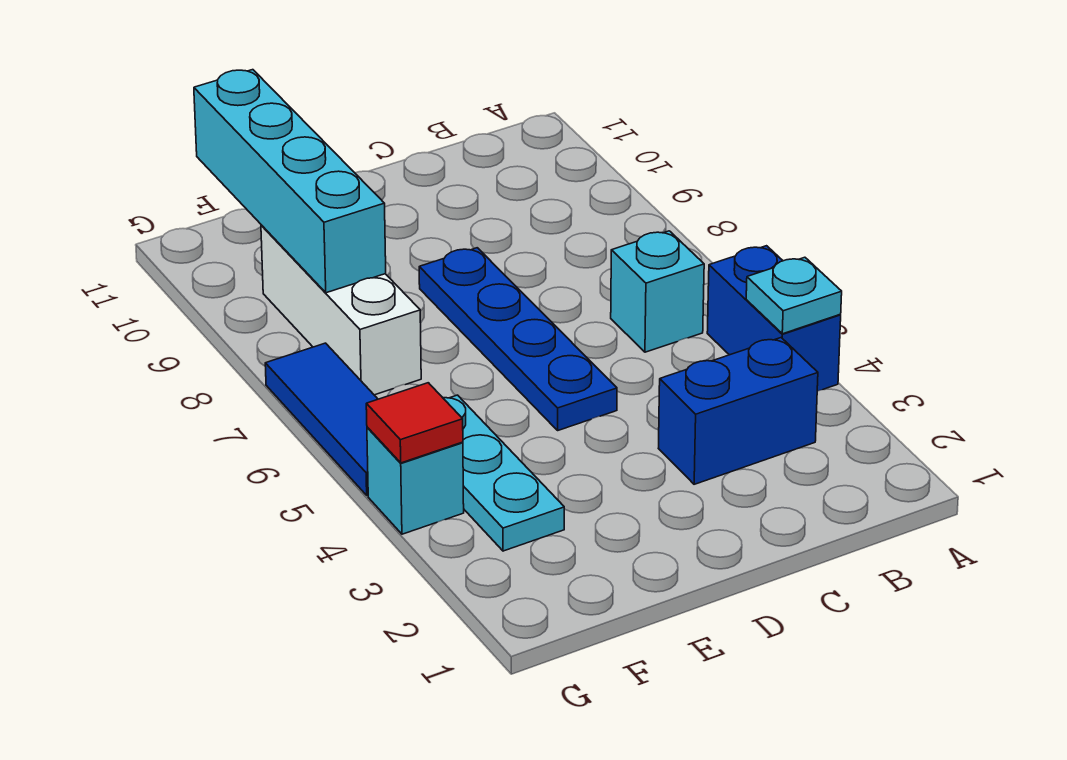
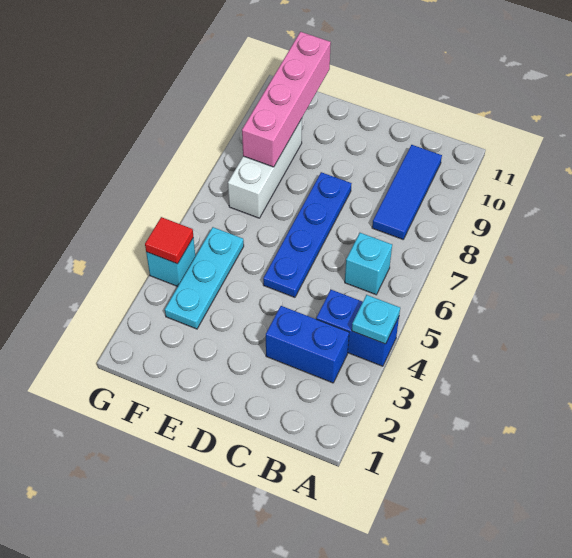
blue 1x2 brick [707,246,841,391] -> blue 1x2 brick turned to [316,290,399,366]
cyan 1x4 brick [194,70,386,293] -> pink 1x4 brick [242,32,331,167]
blue 1x3 tile [265,343,378,495] -> blue 1x3 tile moved to [372,145,442,239]

